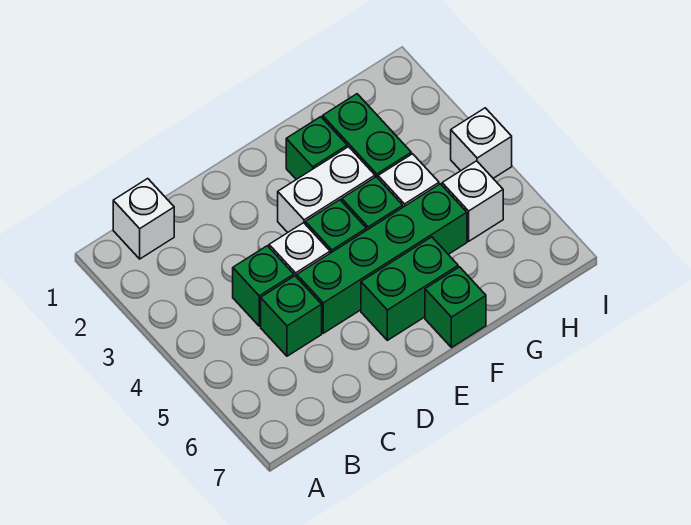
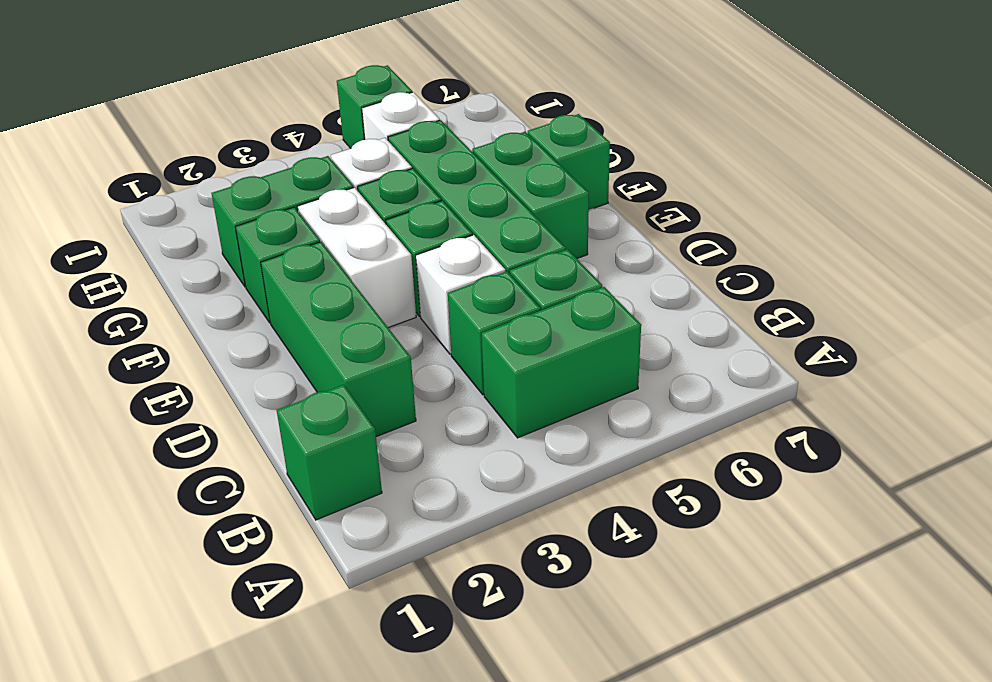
white 1x1 brick [113,179,174,259] -> green 1x1 brick [277,385,382,520]
none -> green 1x2 brick [482,287,641,438]
none -> green 1x3 brick [261,242,416,437]
white 1x1 brick [451,108,512,178] -> none
none -> green 1x1 brick [337,65,412,148]

